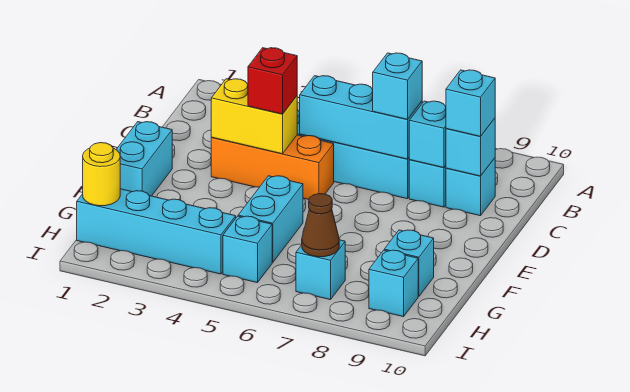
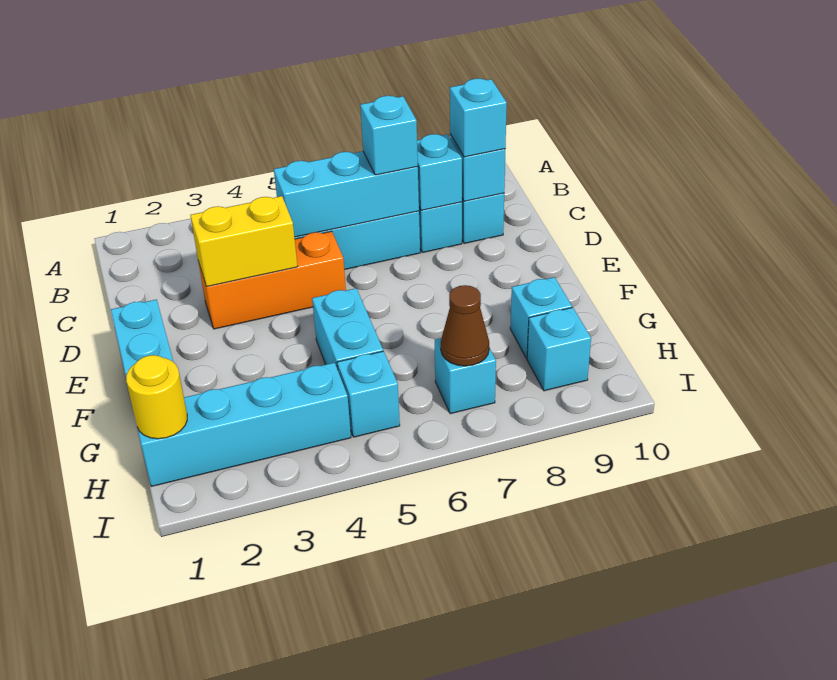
red 1x1 brick [248,48,297,114] -> none

